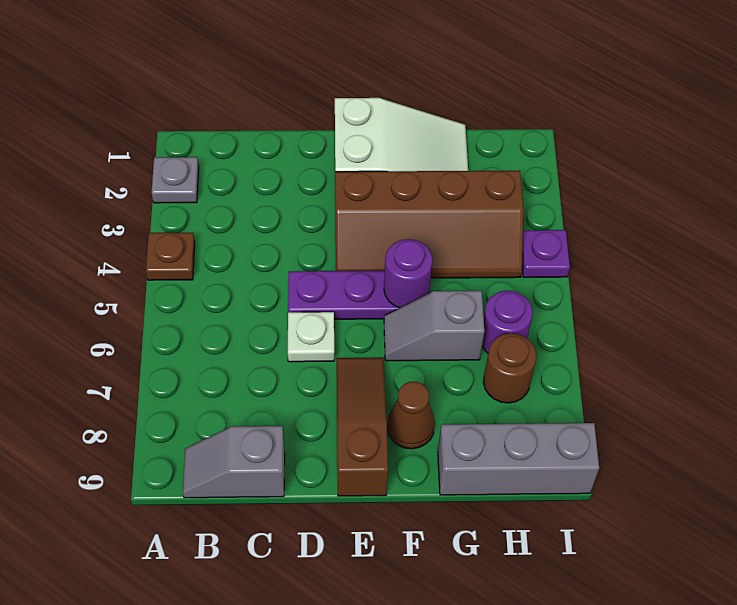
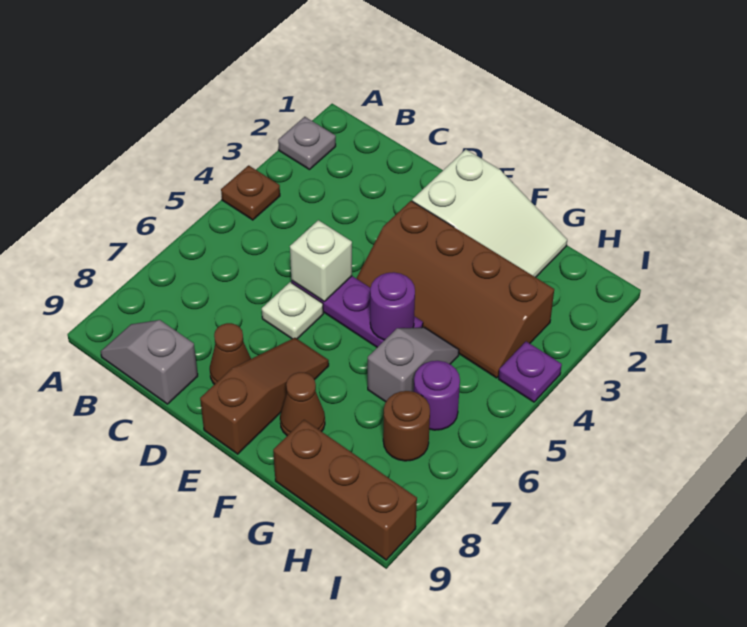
none -> white 1x1 brick [290,220,352,301]
none -> brown 1x1 cone [210,323,251,385]
grey 1x2 slope [384,291,484,361] -> grey 1x2 slope turned to [368,327,459,402]
grey 1x3 brick [438,423,599,495] -> brown 1x3 brick [273,420,417,560]

